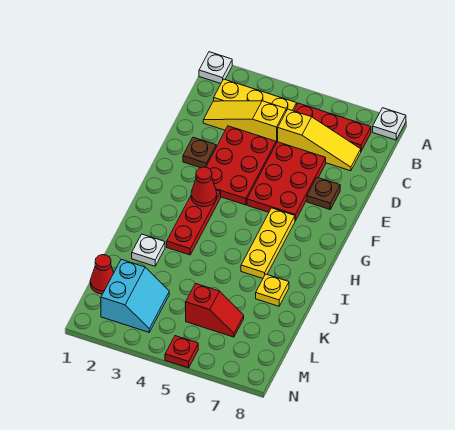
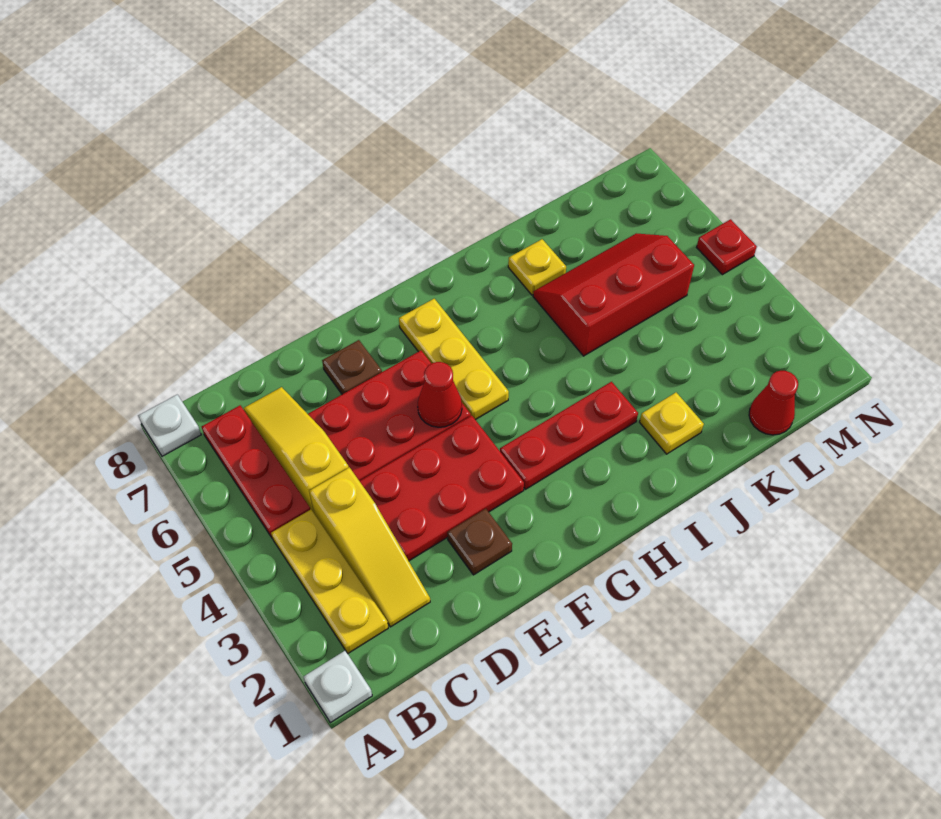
red 1x1 cone [191,167,217,207] -> red 1x1 cone moved to [418,362,462,427]
yellow 1x3 plate [241,208,295,278] -> yellow 1x3 plate turned to [399,299,509,420]
white 1x1 plate [132,234,165,266] -> yellow 1x1 plate [640,393,704,454]
cyan 2x2 slope [101,260,169,332] -> none
red 1x2 slope [186,284,244,337] -> red 2x3 slope [533,233,694,356]

